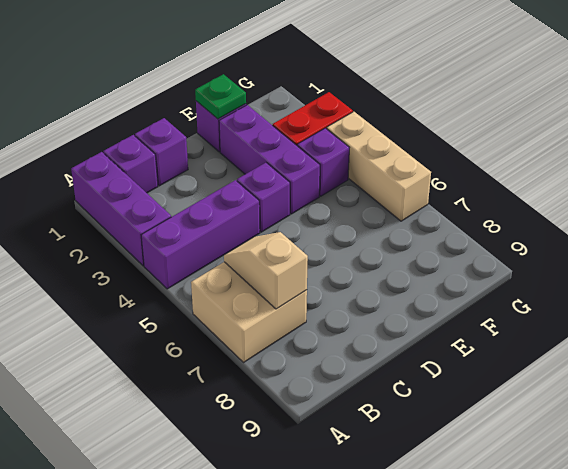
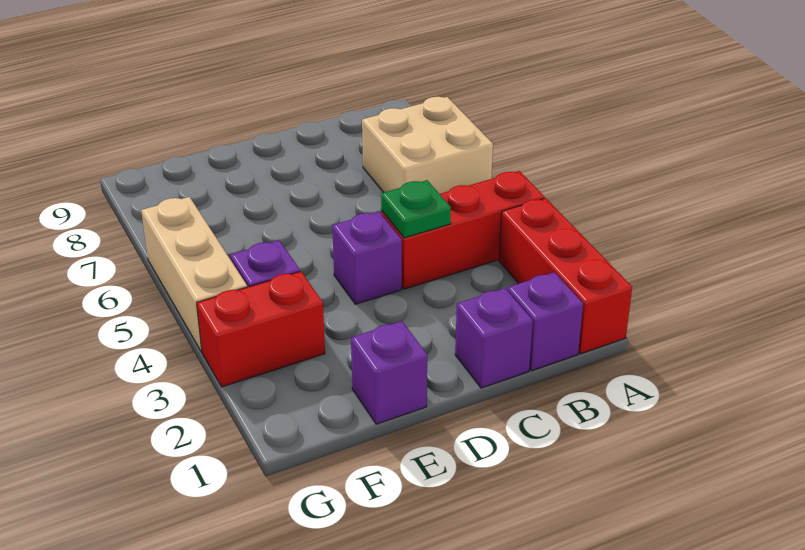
purple 1x3 brick [71,152,171,266] -> red 1x3 brick [499,198,632,354]
purple 1x3 brick [141,180,260,289] -> red 1x3 brick [381,171,544,289]
tan 1x2 slope [224,232,308,309] -> none
green 1x1 plate [195,74,246,119] -> green 1x1 plate moved to [381,180,451,238]
purple 1x3 brick [219,105,320,214] -> none

